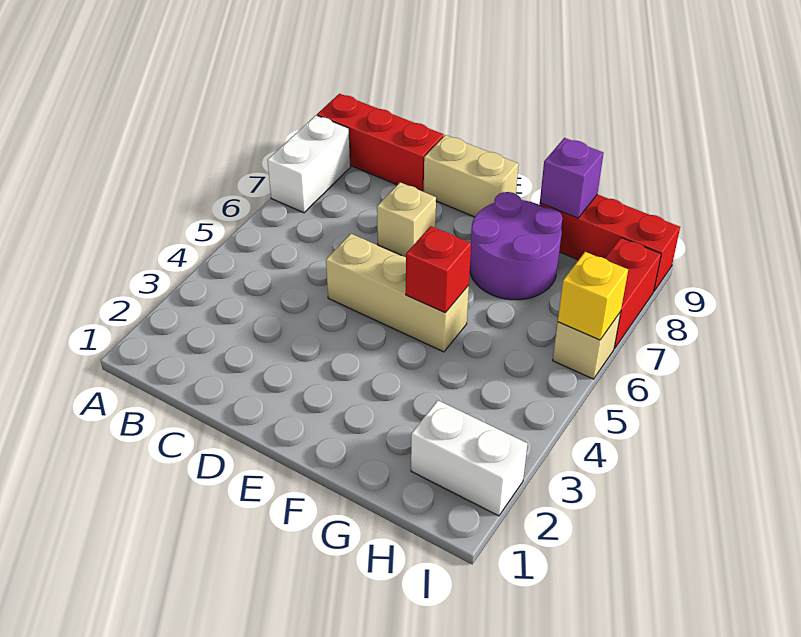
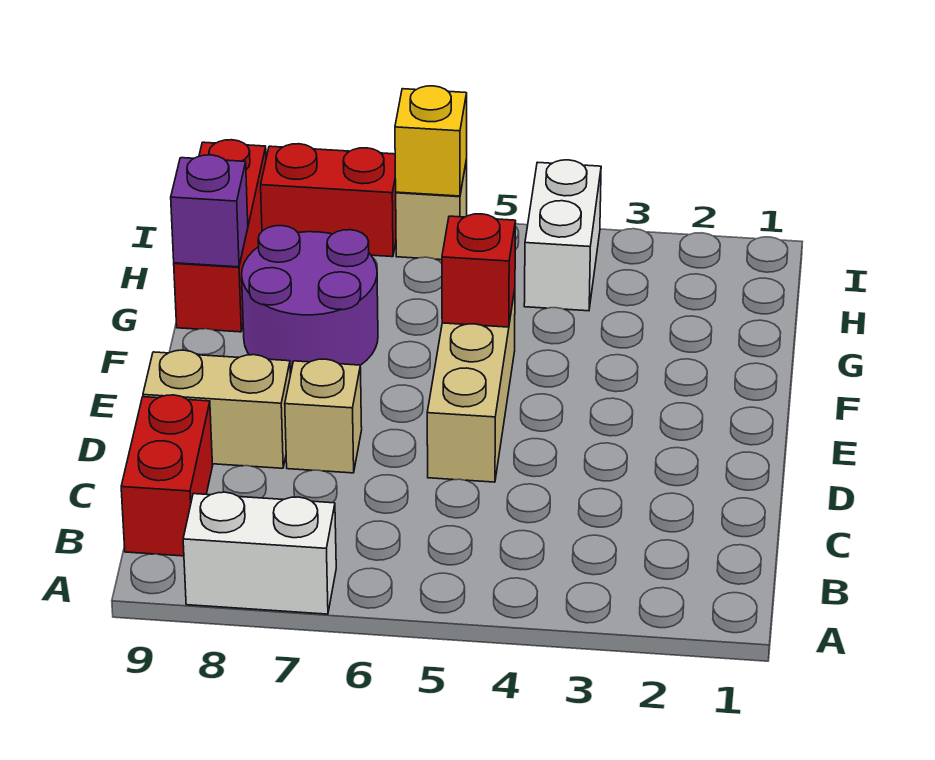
red 1x3 brick [317,94,444,192] -> red 1x2 brick [121,395,213,556]
tan 1x2 brick [424,135,519,217] -> tan 1x2 brick turned to [143,350,290,468]
white 1x2 brick [411,400,527,516] -> white 1x2 brick moved to [524,160,601,311]

